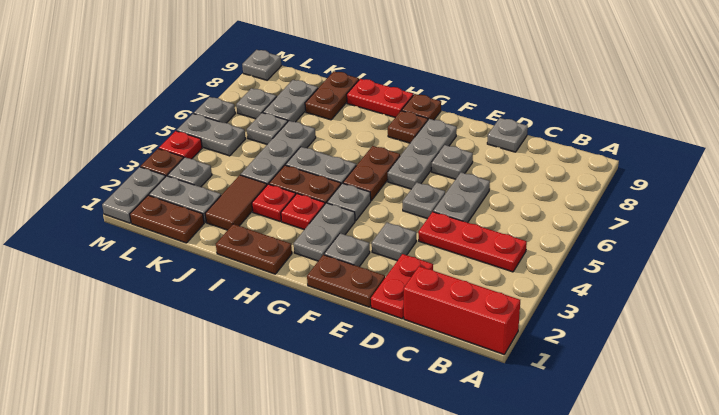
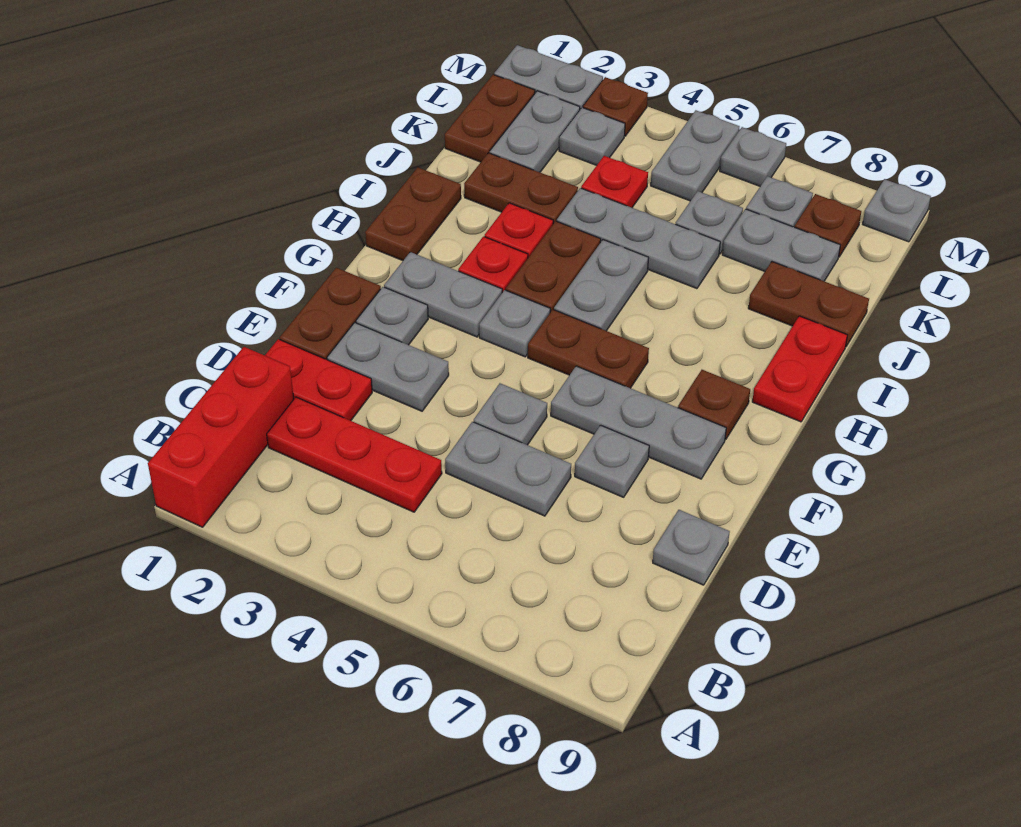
red 1x3 plate [418,212,527,272] -> red 1x3 plate turned to [267,397,442,512]
grey 1x1 plate [372,223,416,261] -> grey 1x2 plate [327,323,449,411]
brown 1x1 plate [402,94,441,120] -> brown 1x1 plate moved to [795,194,861,257]
brown 1x2 tile [205,175,267,230] -> brown 1x2 plate [464,153,578,224]
red 1x1 plate [159,131,202,159] -> red 1x1 plate moved to [581,156,648,208]

